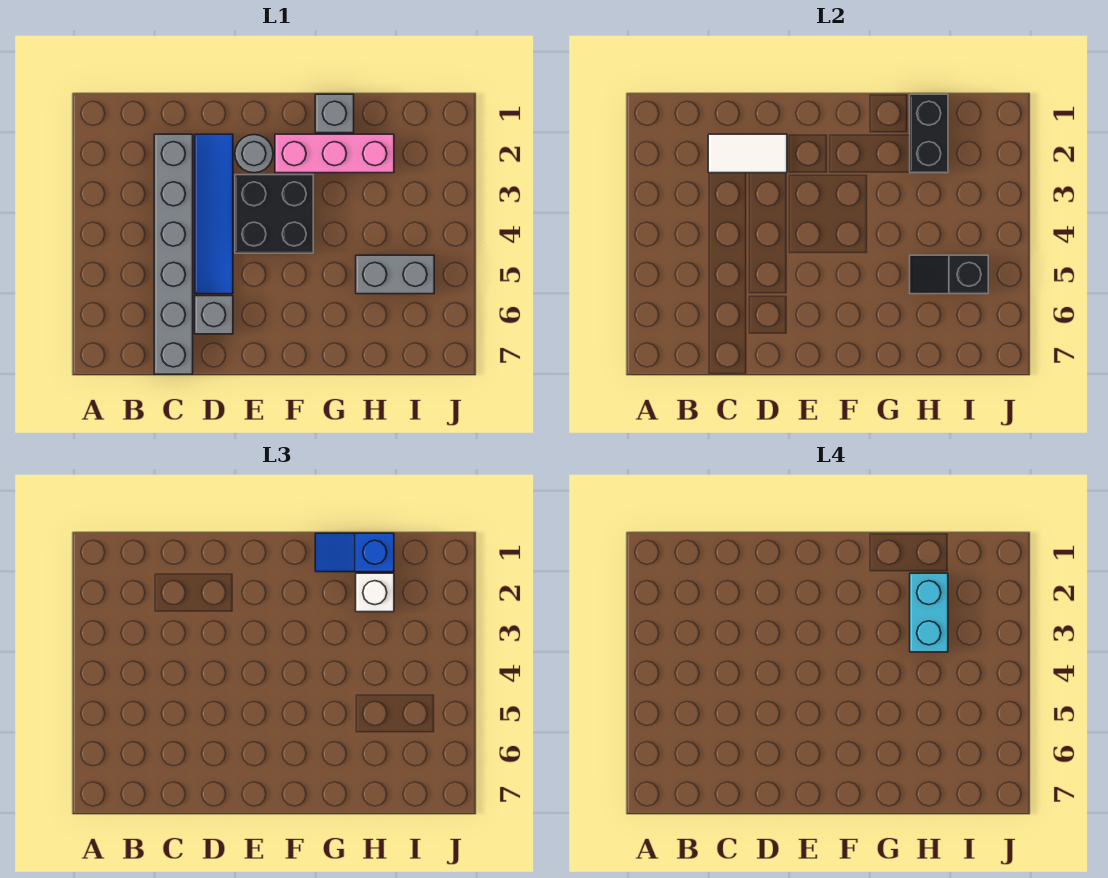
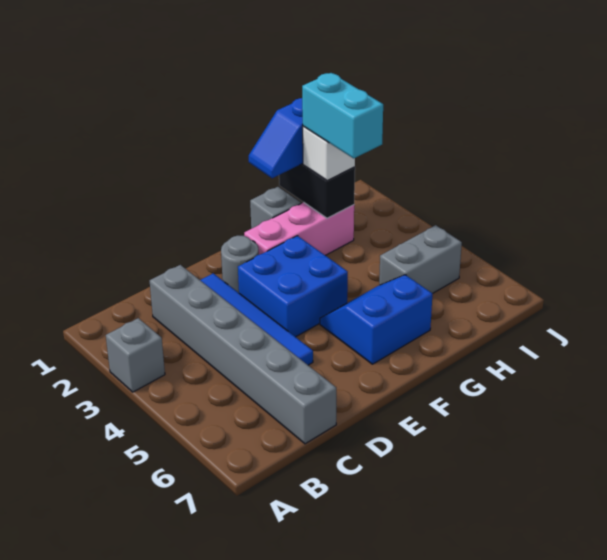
white 1x2 tile [708,134,787,173] -> none
grey 1x1 brick [195,296,233,334] -> grey 1x1 brick moved to [106,318,165,392]
black 2x2 brick [235,175,313,253] -> blue 2x2 brick [238,236,348,337]
none -> blue 2x2 slope [320,275,432,364]
black 1x2 slope [910,255,988,294] -> none

